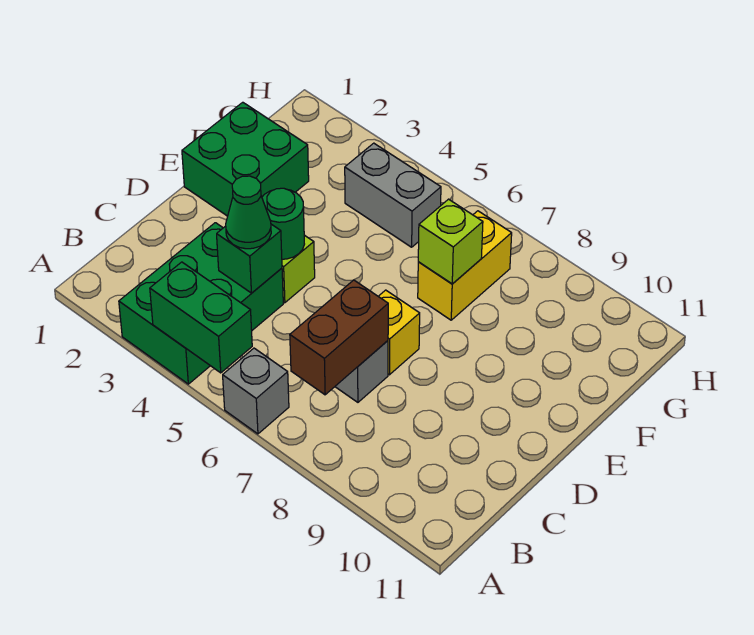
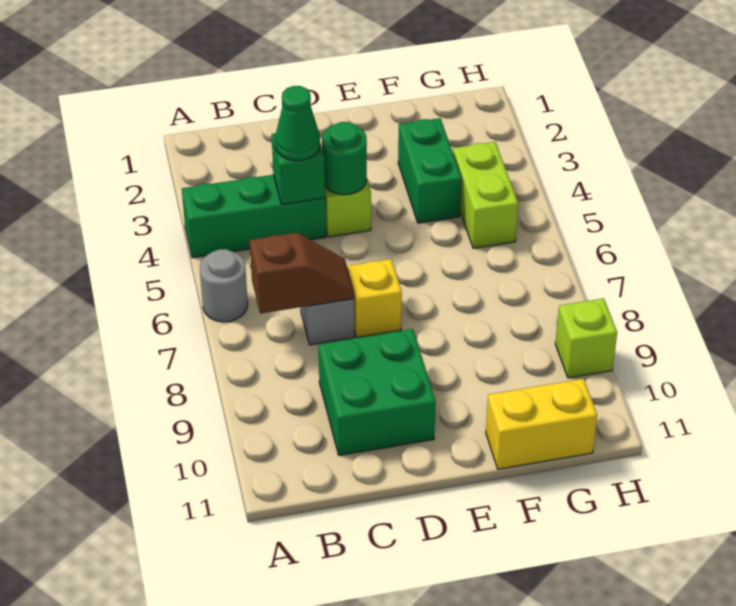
green 2x3 brick [119,223,283,384] -> green 1x3 brick [182,175,326,258]
green 1x2 brick [150,262,252,373] -> green 1x2 brick moved to [398,118,462,223]
grey 1x1 brick [223,348,289,434] -> grey 1x1 round brick [200,249,248,322]
brown 1x2 brick [290,280,388,395] -> brown 1x2 slope [250,233,354,313]
green 2x2 brick [182,102,309,216] -> green 2x2 brick moved to [318,329,436,455]
yellow 1x2 brick [418,211,512,320] -> yellow 1x2 brick moved to [486,379,597,469]
lime 1x1 brick [418,199,483,284] -> lime 1x1 brick moved to [555,298,617,378]
grey 1x2 brick [345,143,441,247] -> lime 1x2 brick [453,142,518,248]

